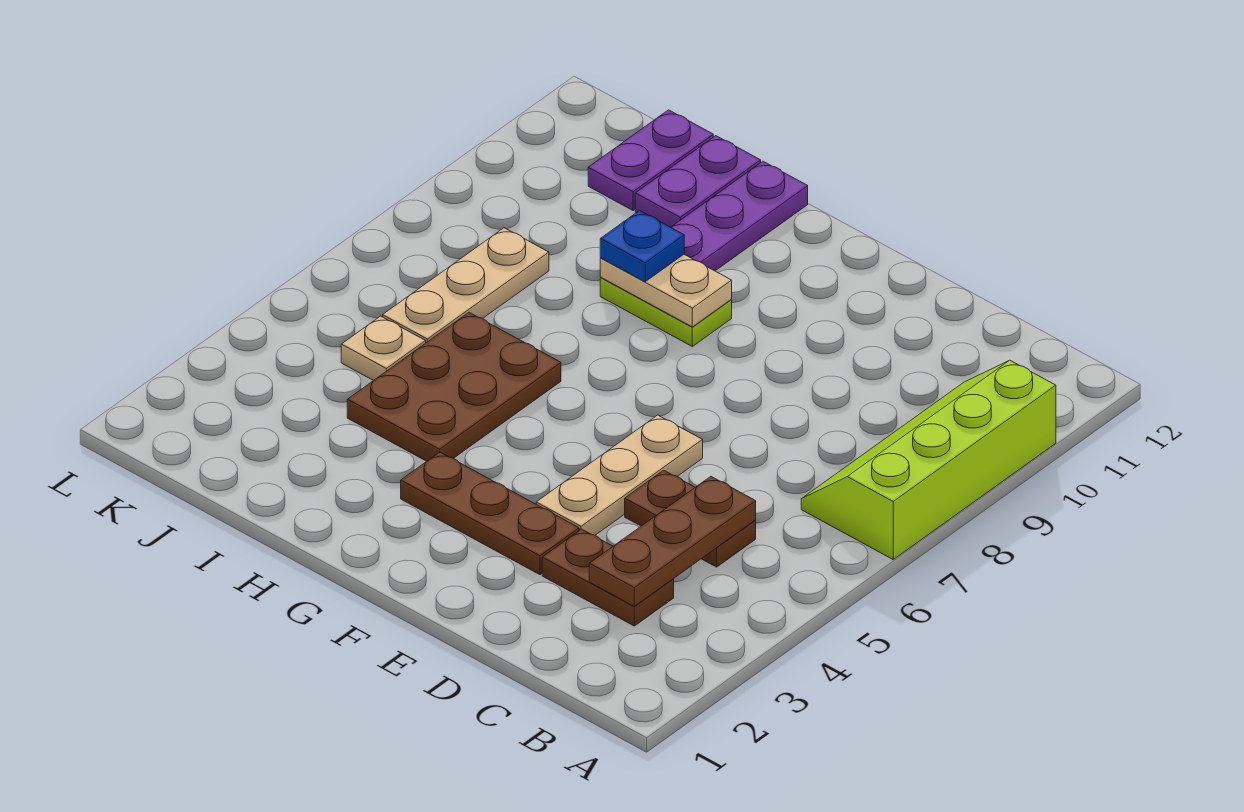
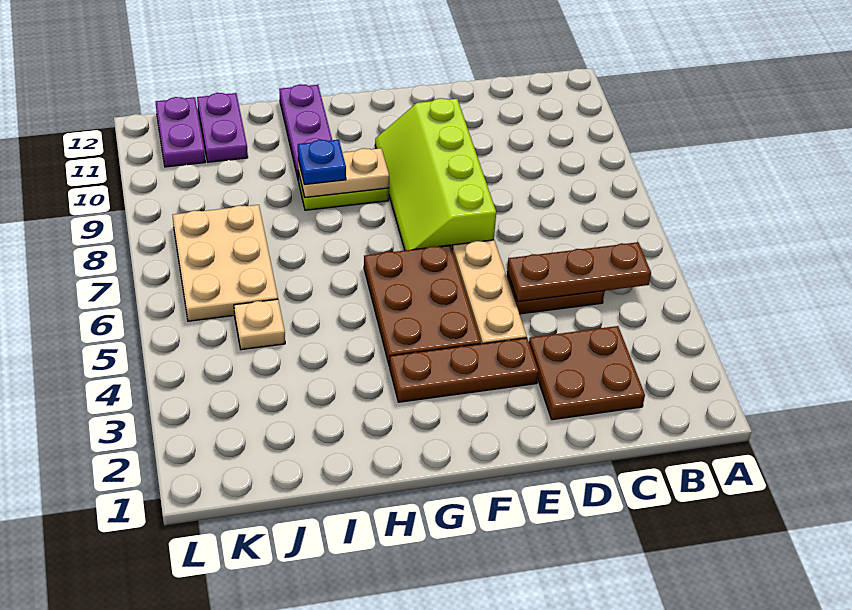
lime 2x4 slope [801,360,1056,559] -> lime 2x4 slope moved to [375,98,496,250]
brown 1x2 plate [542,529,674,626] -> brown 2x2 plate [529,326,645,420]
brown 1x3 plate [589,477,756,606] -> brown 1x3 plate turned to [507,242,651,302]
brown 2x3 plate [347,313,561,461] -> brown 2x3 plate moved to [364,245,481,366]
purple 1x2 plate [635,136,761,227] -> purple 1x2 plate moved to [156,97,205,167]
tan 1x3 plate [383,228,549,343] -> tan 2x3 plate [173,205,278,321]

